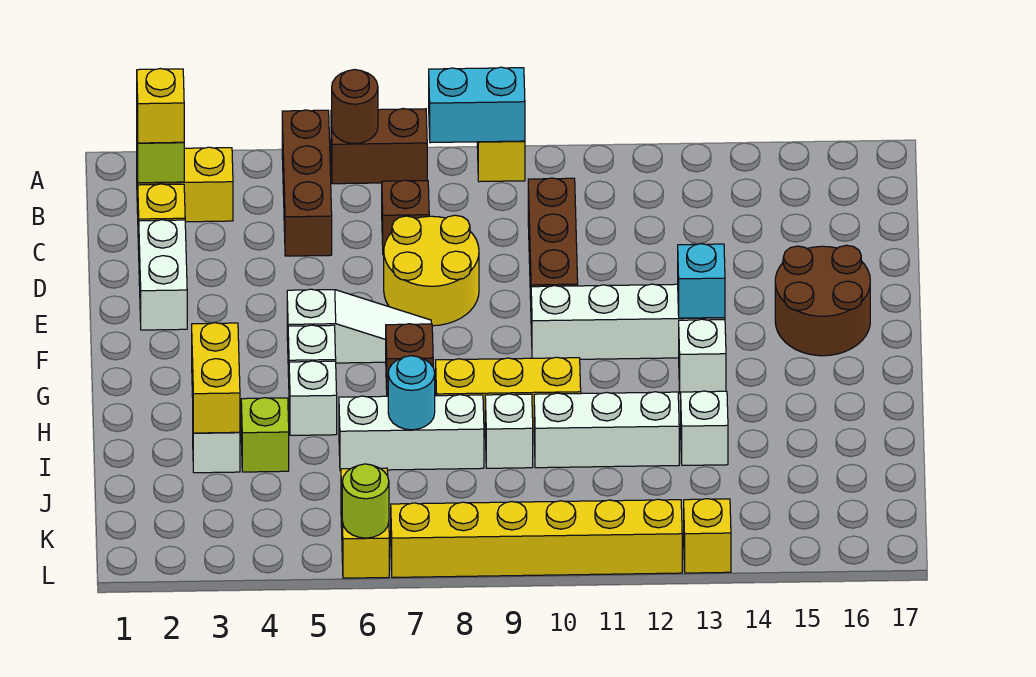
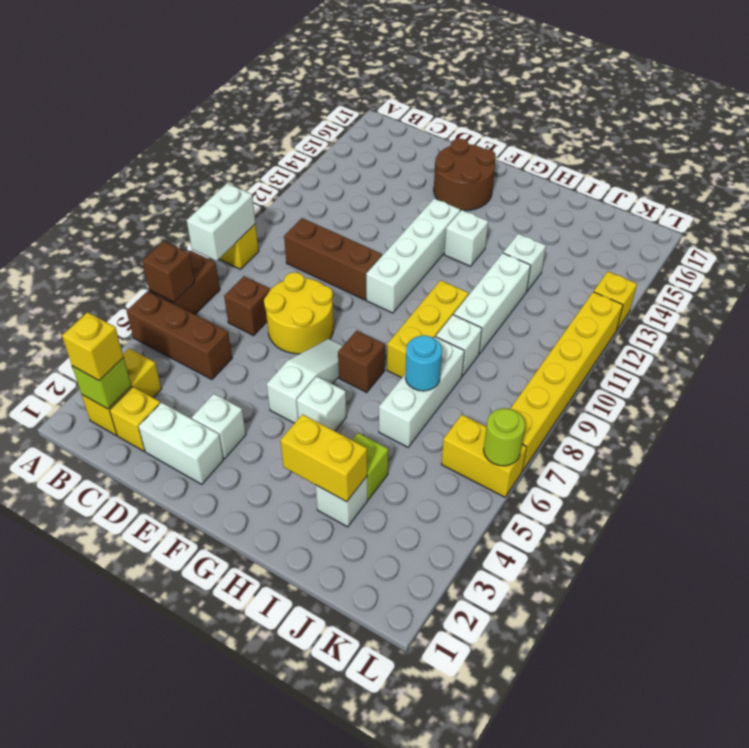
brown 1x1 round brick [332,70,378,144] -> brown 1x1 brick [142,241,195,302]
cyan 1x2 brick [429,67,525,143] -> white 1x2 brick [187,183,255,261]
cyan 1x1 brick [678,244,725,318] -> none
white 1x1 brick [289,361,337,435] -> white 1x1 brick moved to [192,394,246,459]

